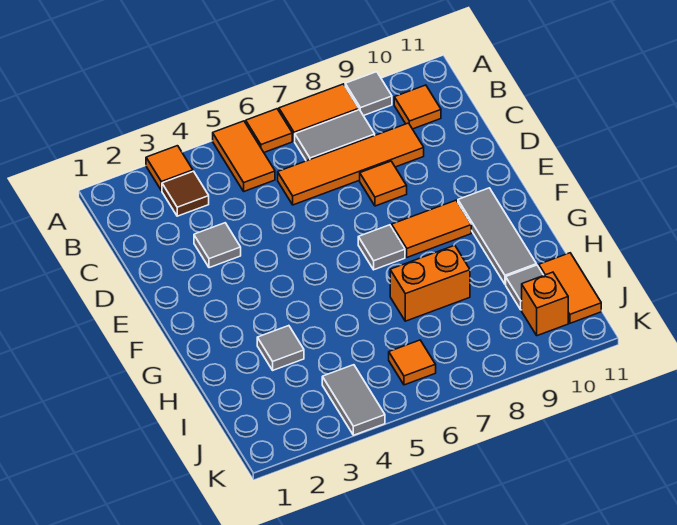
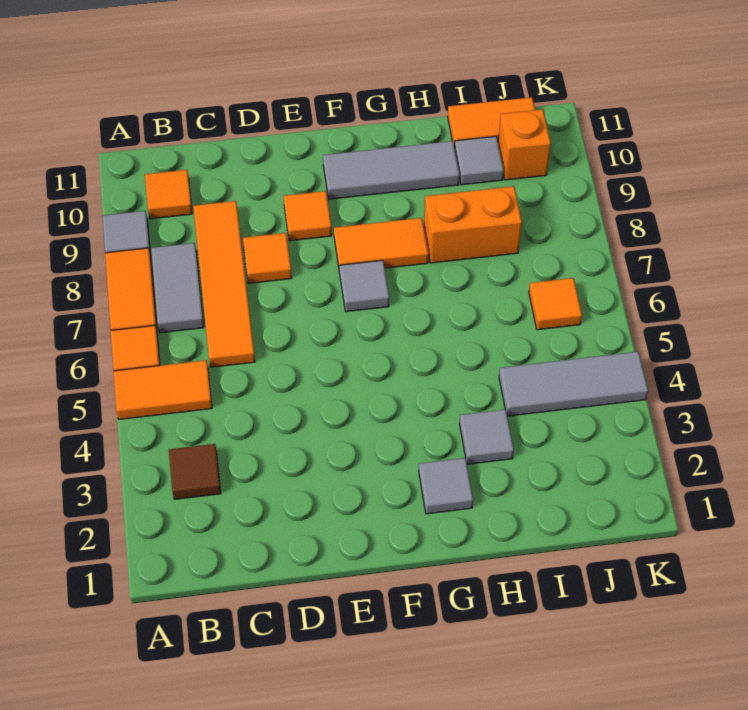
orange 1x1 tile [146,146,193,190] -> orange 1x1 tile moved to [284,191,332,241]
grey 1x1 tile [194,223,241,268] -> grey 1x1 tile moved to [419,458,473,514]
orange 1x2 tile [392,200,471,257] -> orange 1x2 tile turned to [334,218,429,272]
orange 1x2 brick [390,245,470,321] -> orange 1x2 brick turned to [424,186,522,263]
grey 1x2 tile [322,365,385,435] -> grey 1x3 tile [499,352,648,416]

